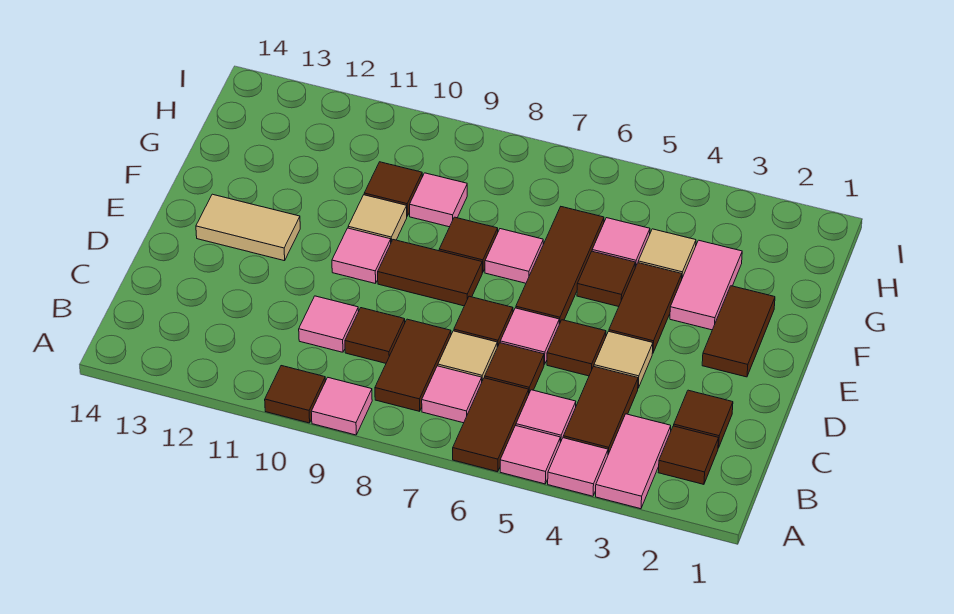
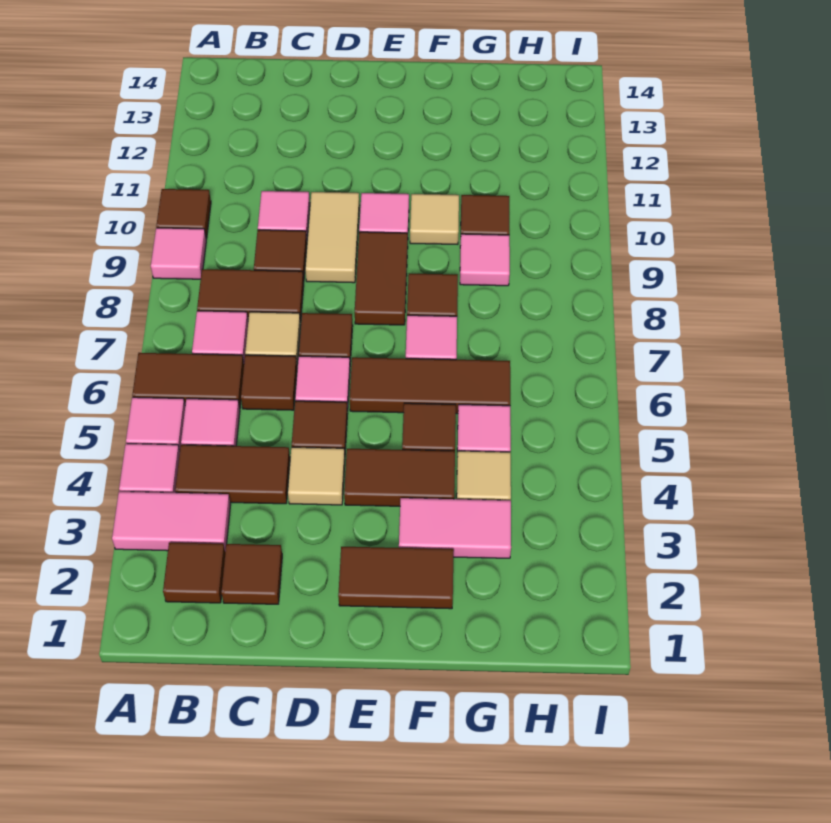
tan 1x2 tile [196,194,300,261] -> tan 1x2 tile moved to [305,192,359,283]

